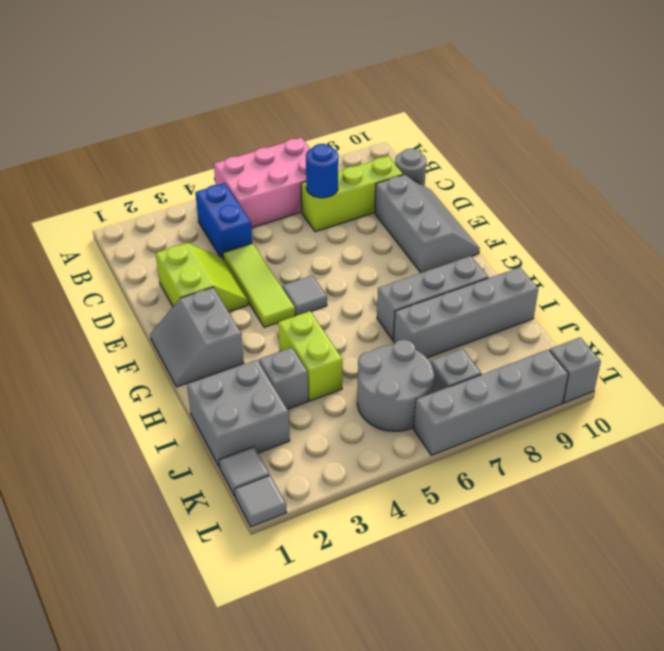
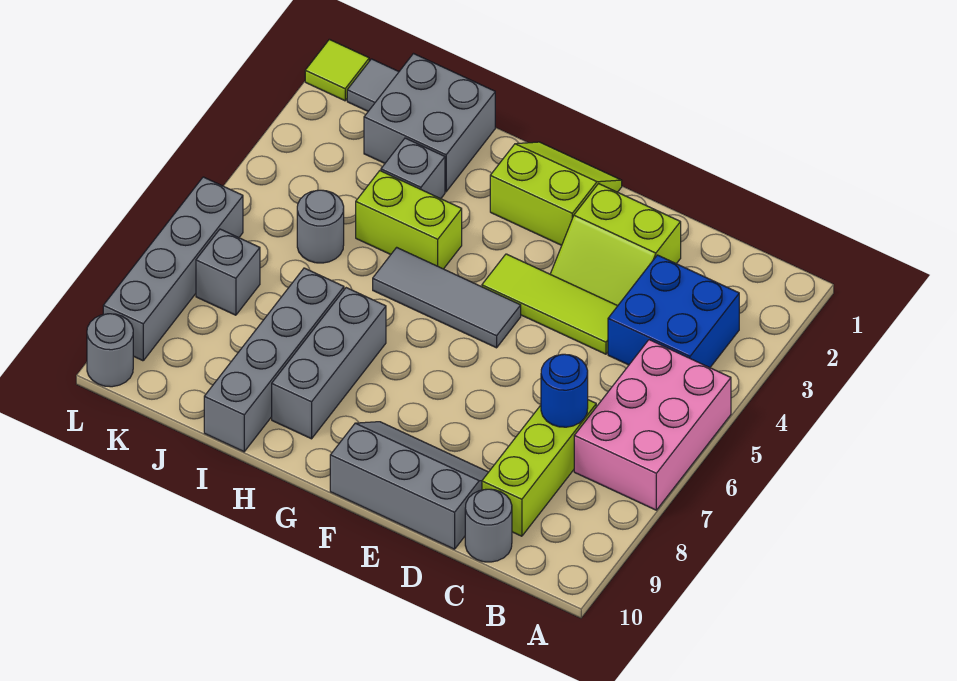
blue 1x2 brick [195,183,252,259] -> blue 2x2 brick [608,255,739,368]
grey 2x3 slope [375,175,480,273] -> grey 2x3 slope turned to [330,422,488,549]
grey 2x2 slope [150,287,244,387] -> lime 2x2 slope [490,142,622,245]
grey 1x1 tile [282,275,327,316] -> grey 1x3 tile [373,247,521,348]
grey 2x2 round brick [357,340,434,431] -> grey 1x1 round brick [297,190,344,263]
grey 1x1 tile [235,475,286,527] -> lime 1x1 tile [305,39,369,101]
grey 1x1 brick [550,337,601,403] -> grey 1x1 round brick [87,314,133,387]

